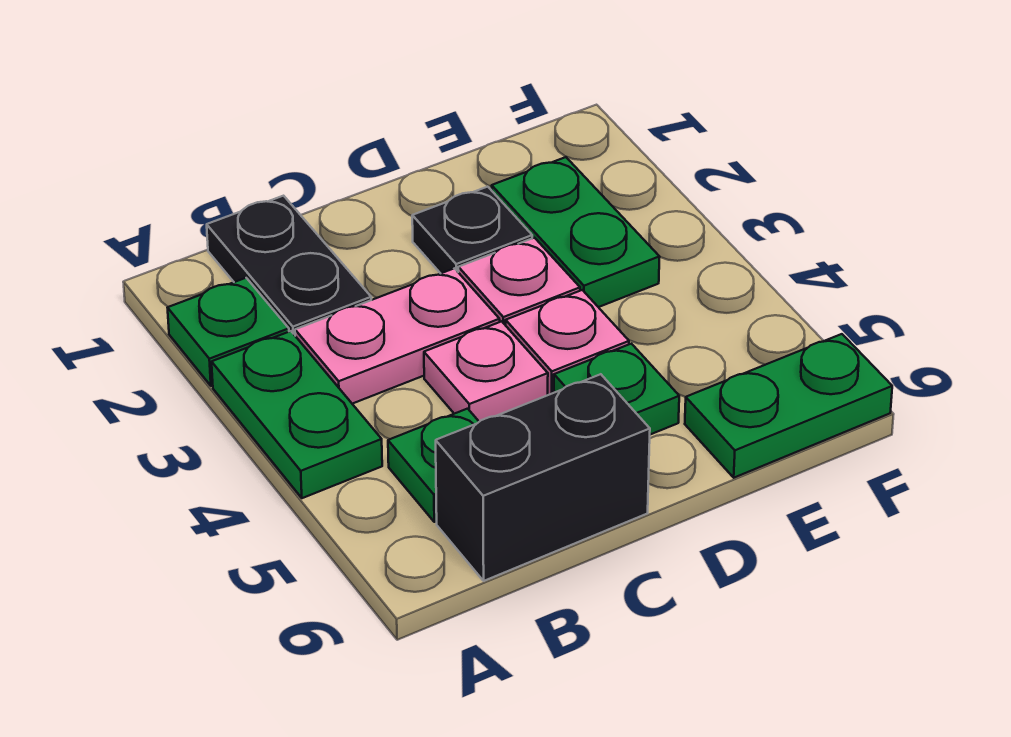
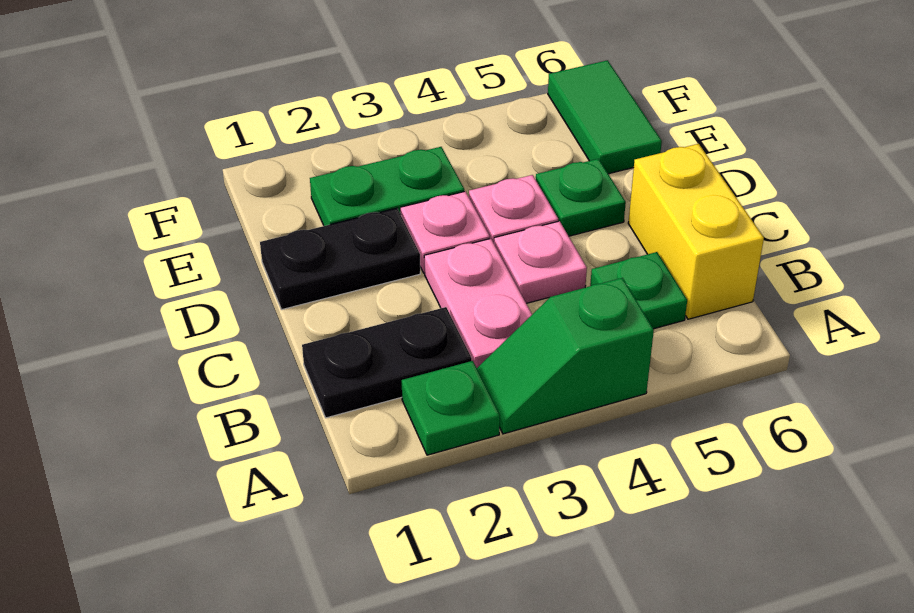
green 1x2 plate [212,331,382,498] -> green 1x2 slope [477,278,654,434]
black 1x2 brick [436,374,650,581] -> yellow 1x2 brick [628,144,764,319]
black 1x1 plate [412,187,532,273] -> black 1x2 plate [260,208,420,310]
green 1x2 plate [685,334,892,478] -> green 1x2 tile [548,60,662,174]

